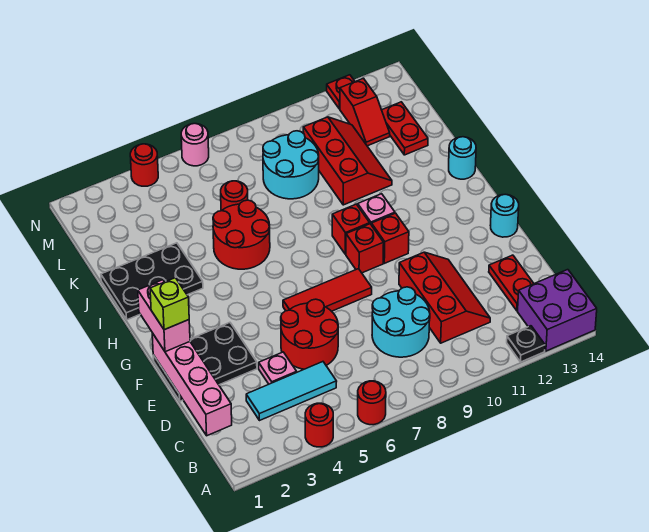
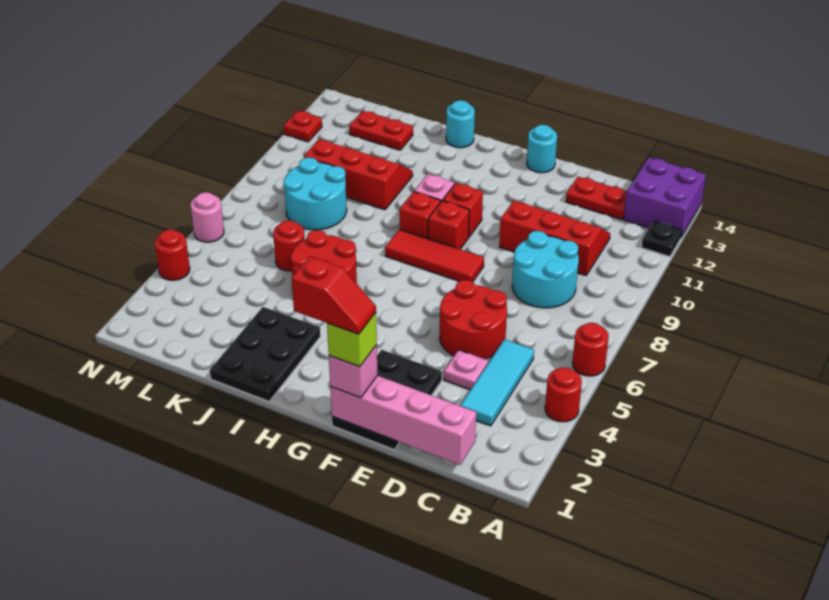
pink 1x2 brick [138,280,190,352] -> pink 1x1 brick [329,345,378,398]
red 1x3 tile [283,269,372,311] -> red 1x3 tile turned to [385,229,484,282]
red 1x2 slope [340,78,390,146] -> red 1x2 slope moved to [292,256,376,334]

